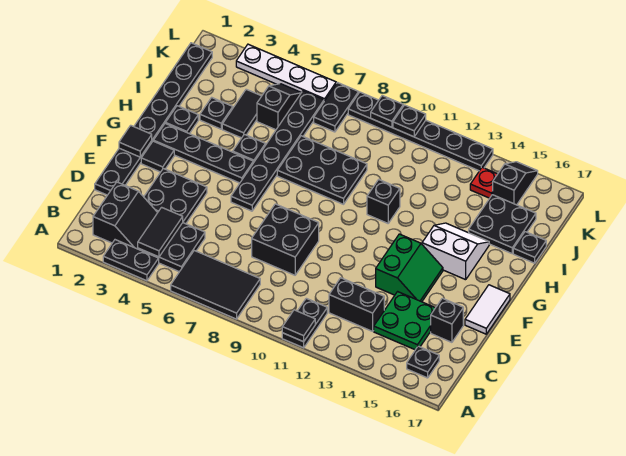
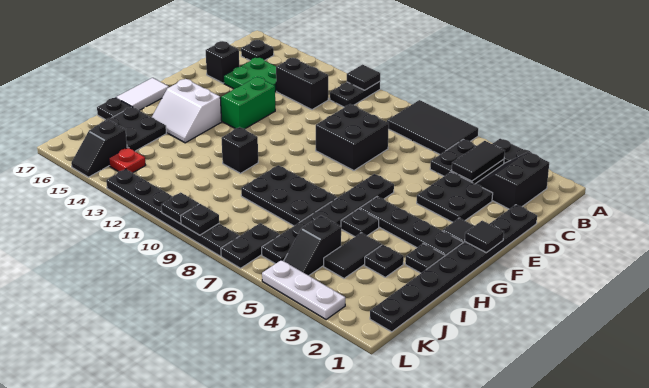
white 1x2 tile [465,285,510,334] -> white 1x2 tile moved to [116,78,169,111]
white 1x4 plate [236,44,336,101] -> white 1x3 plate [262,260,345,320]

